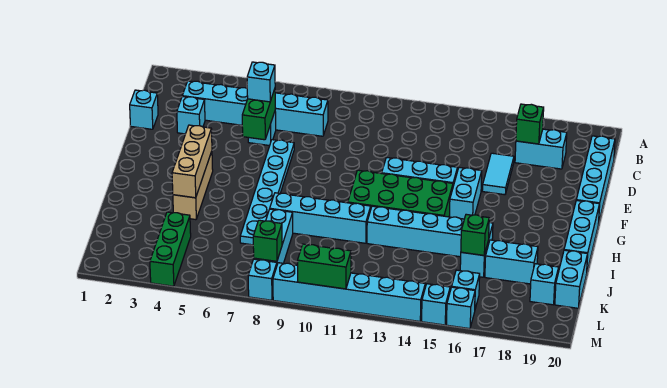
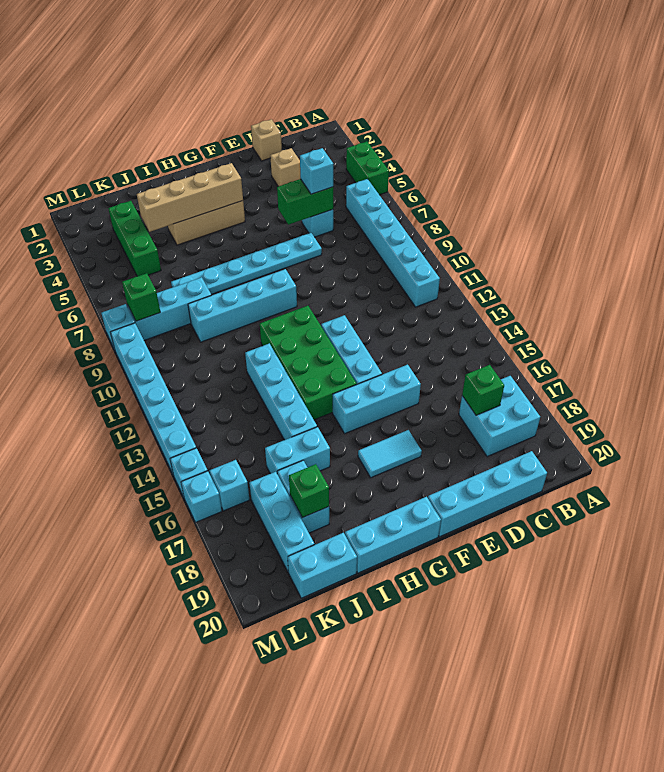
cyan 1x6 brick [183,81,328,136] -> cyan 1x6 brick moved to [346,179,440,307]
cyan 1x2 brick [515,129,567,169] -> cyan 2x2 brick [459,376,540,457]
cyan 1x1 brick [130,90,158,129] -> tan 1x1 brick [251,119,282,161]
cyan 1x1 brick [177,96,205,134] -> tan 1x1 brick [270,148,301,186]
cyan 1x2 tile [482,153,514,195] -> cyan 1x2 tile moved to [358,430,422,478]
cyan 1x2 brick [449,167,482,219] -> cyan 1x3 brick [333,365,421,433]
tan 1x3 brick [172,125,212,198] -> tan 1x4 brick [137,163,243,232]
cyan 1x4 brick [270,193,371,243] -> cyan 1x4 brick turned to [188,269,297,342]
green 1x1 brick [461,214,489,255] -> green 1x1 brick moved to [289,464,329,518]
green 1x3 brick [150,212,191,286] -> green 1x3 brick turned to [108,201,161,276]
cyan 1x1 brick [530,264,559,305] -> cyan 1x3 brick [249,472,314,572]
green 1x2 brick [298,244,351,289] -> green 1x2 brick moved to [346,142,389,195]

